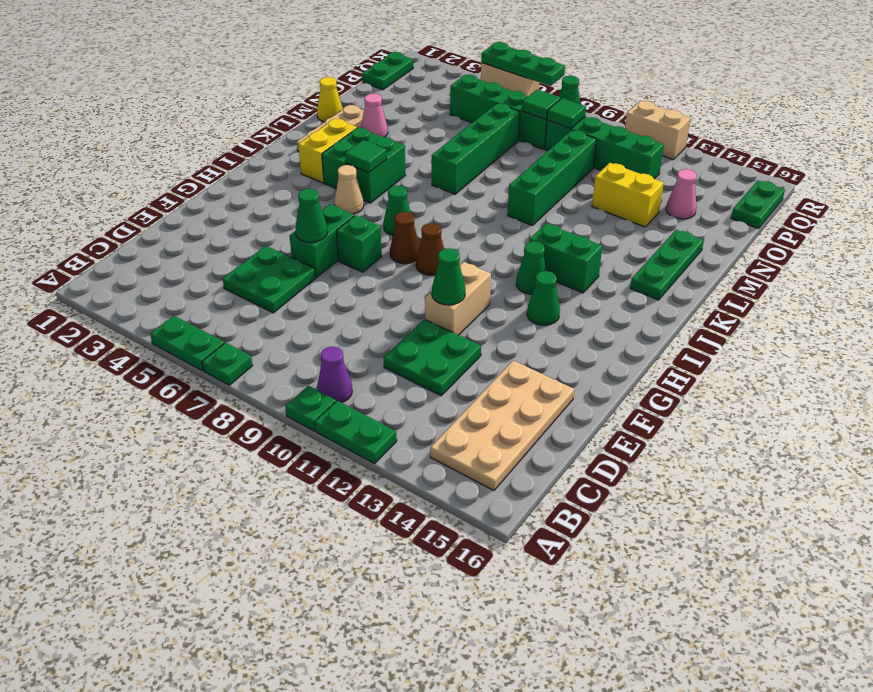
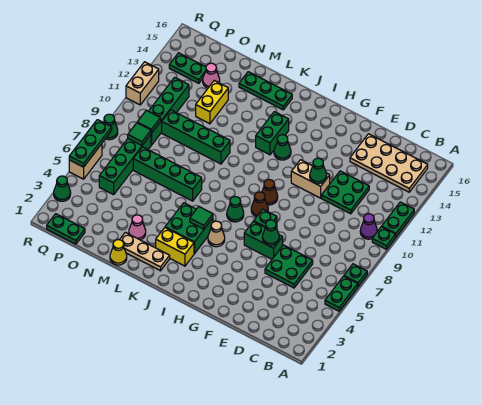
green 1x1 cone [527,271,560,325] -> green 1x1 cone moved to [54,176,71,201]
green 1x2 plate [731,180,785,229] -> green 1x2 plate moved to [169,53,206,83]

